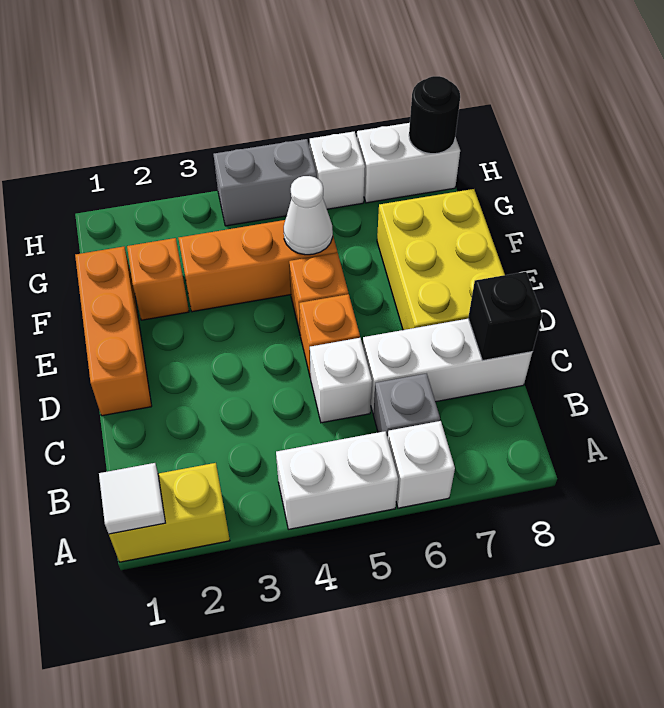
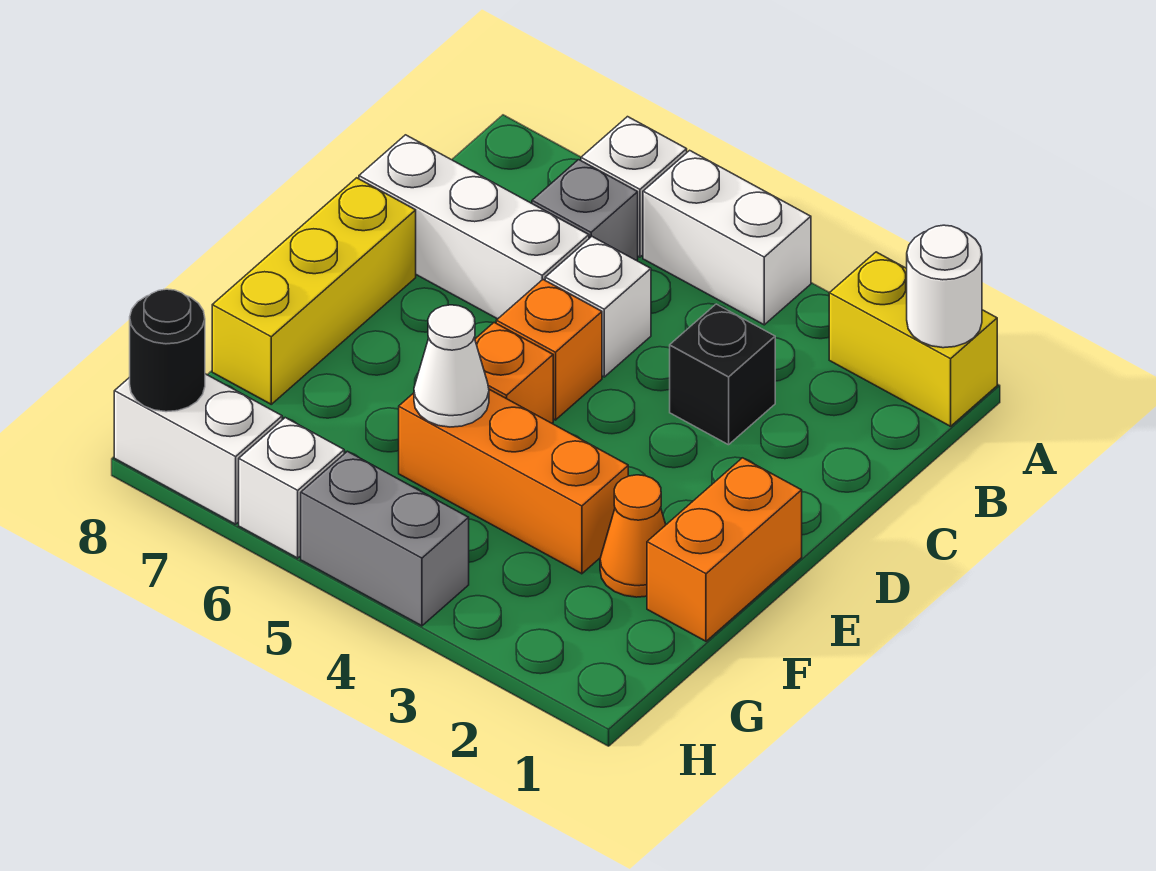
white 1x1 tile [99,463,165,534] -> white 1x1 round brick [907,225,982,348]
black 1x1 brick [468,272,542,361] -> black 1x1 brick moved to [670,304,775,445]
orange 1x3 brick [75,247,152,416] -> orange 1x2 brick [647,458,802,641]
yellow 2x3 brick [377,189,505,330] -> yellow 1x3 brick [212,178,416,404]
orange 1x1 brick [127,238,189,320] -> orange 1x1 cone [600,475,666,597]

